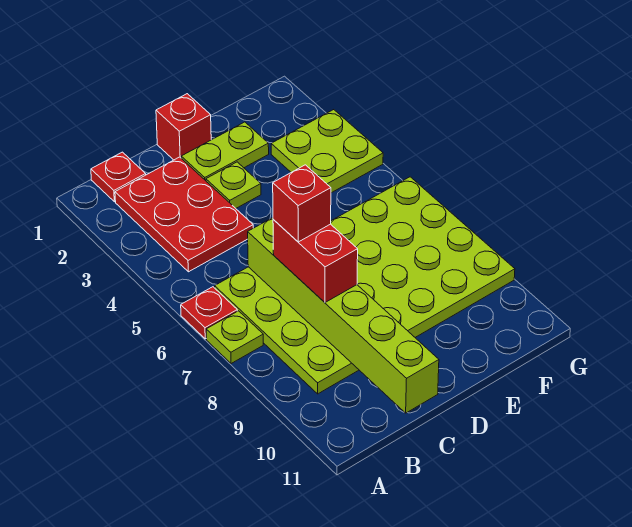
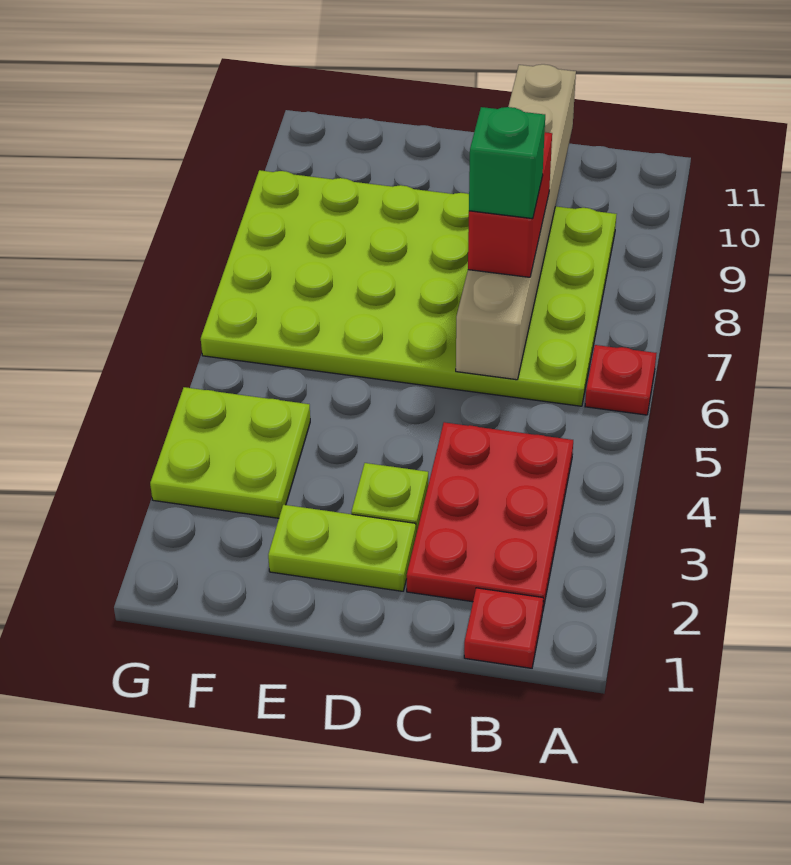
lime 1x1 plate [206,311,263,364] -> none
lime 1x6 brick [248,218,439,413] -> tan 1x6 brick [456,64,576,380]
red 1x1 brick [273,165,331,242] -> green 1x1 brick [469,107,545,219]
red 1x1 brick [156,94,211,160] -> none

